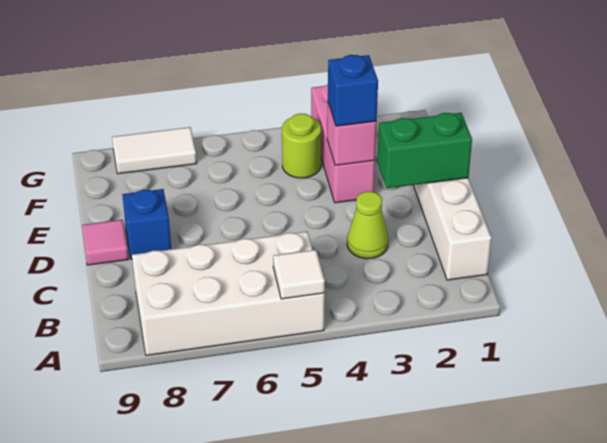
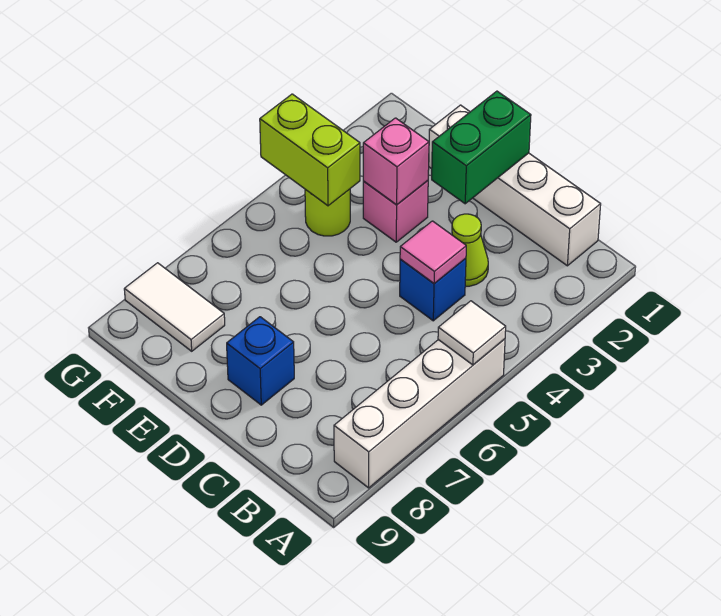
white 2x4 brick [132,232,325,356] -> white 1x4 brick [334,339,505,488]
pink 1x1 tile [82,220,128,265] -> pink 1x1 tile moved to [400,221,466,283]
pink 1x3 brick [311,84,375,203] -> pink 1x1 brick [363,181,428,242]
blue 1x1 brick [328,55,378,126] -> blue 1x1 brick moved to [400,258,466,321]
none -> lime 1x2 brick [260,94,360,206]
white 1x2 tile [112,127,197,174] -> white 1x2 tile turned to [124,263,225,351]

